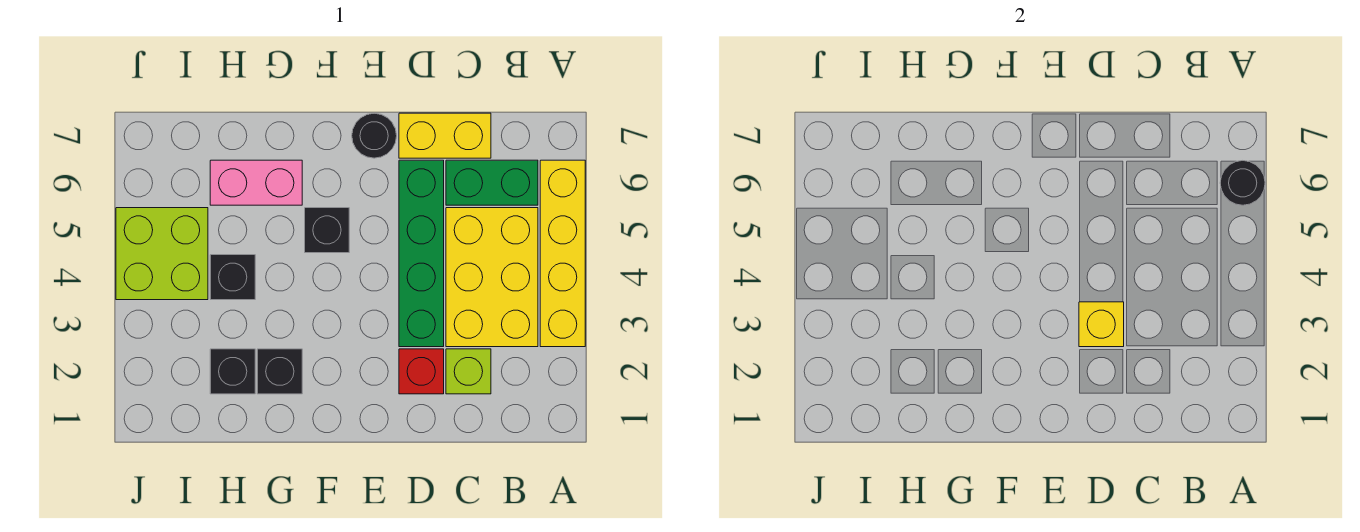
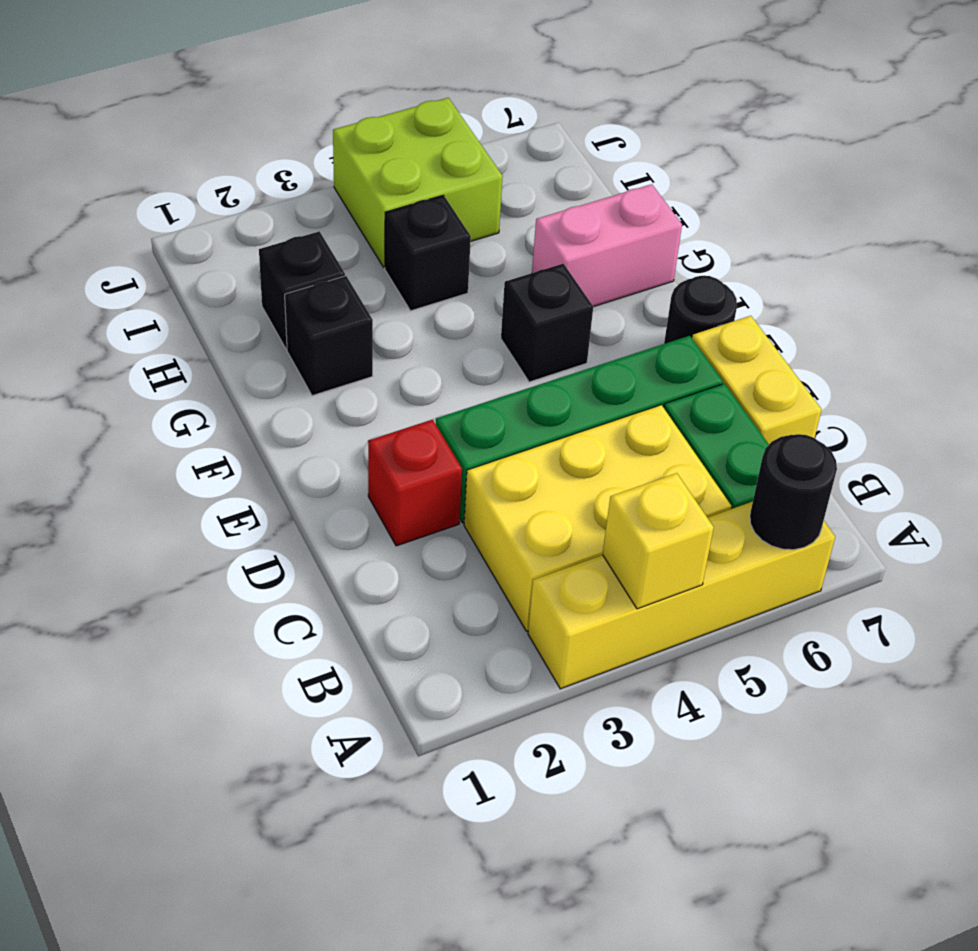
lime 1x1 brick [446,349,491,394] -> none
yellow 1x1 brick [1079,302,1124,347] -> yellow 1x1 brick moved to [603,473,714,609]
pink 1x2 brick [210,160,302,205] -> pink 1x2 brick turned to [532,184,682,307]

